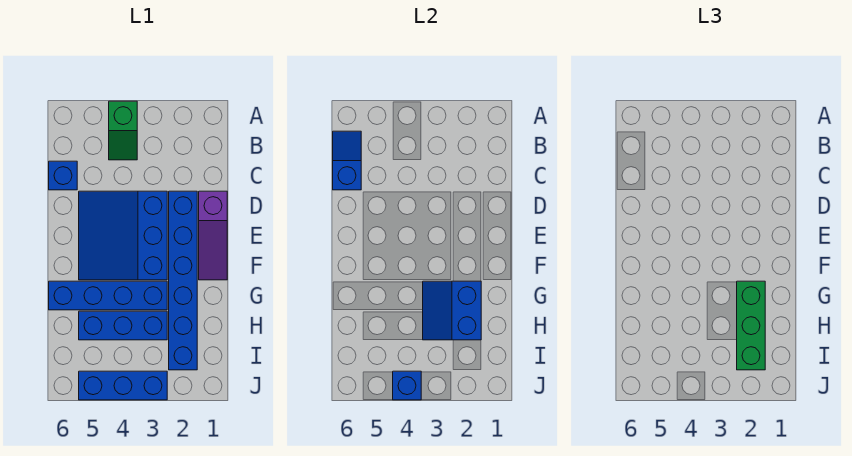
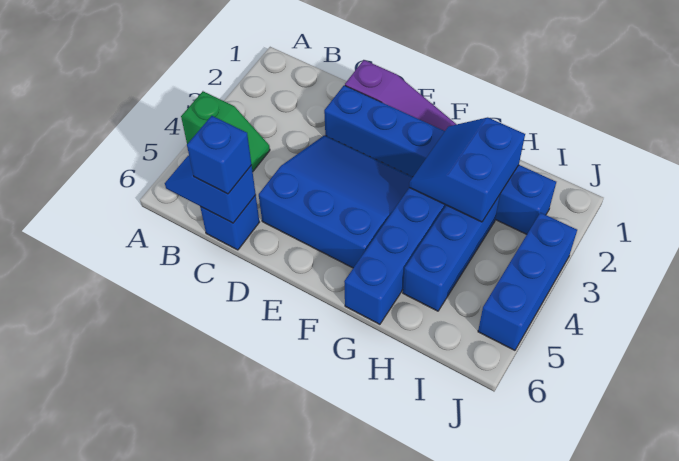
blue 3x3 slope [79,191,167,280] -> blue 3x3 slope turned to [259,135,413,268]
blue 2x2 slope [423,281,481,340] -> blue 2x2 slope turned to [409,118,525,222]
green 1x3 brick [737,281,765,370] -> none
blue 1x1 brick [393,371,421,400] -> blue 1x1 brick moved to [187,116,252,194]

